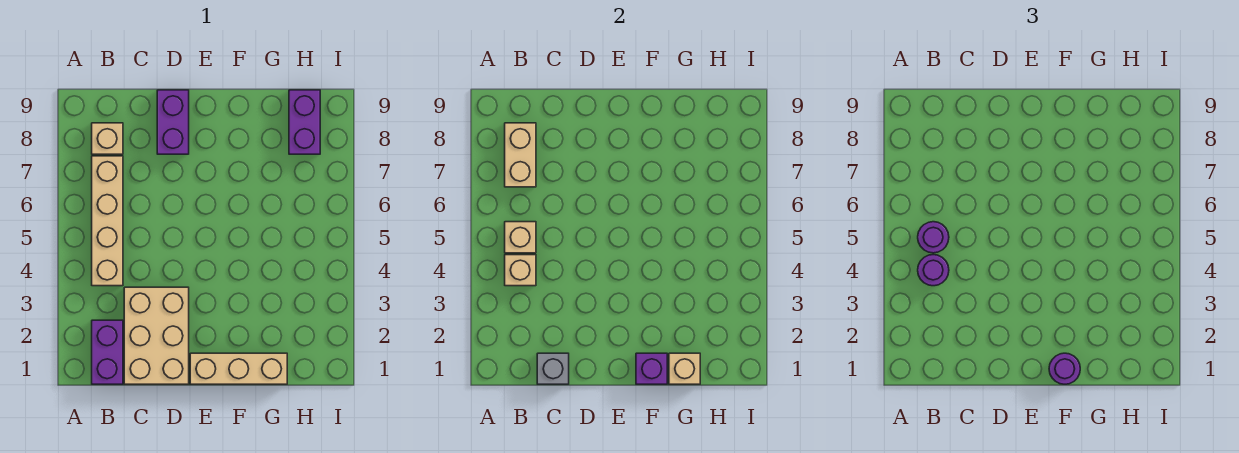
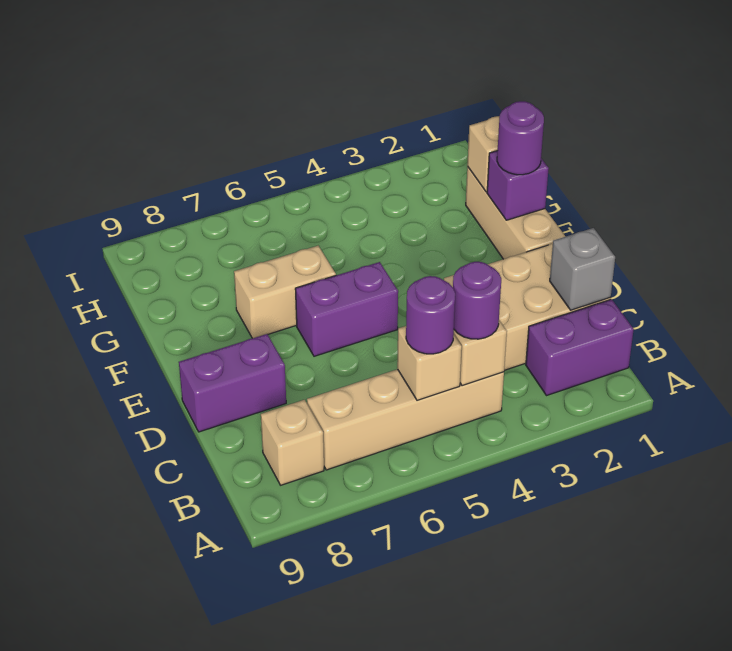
tan 1x2 brick [505,123,536,187] -> tan 1x2 brick moved to [234,246,336,338]
purple 1x2 brick [289,90,320,154] -> purple 1x2 brick moved to [295,262,398,356]

